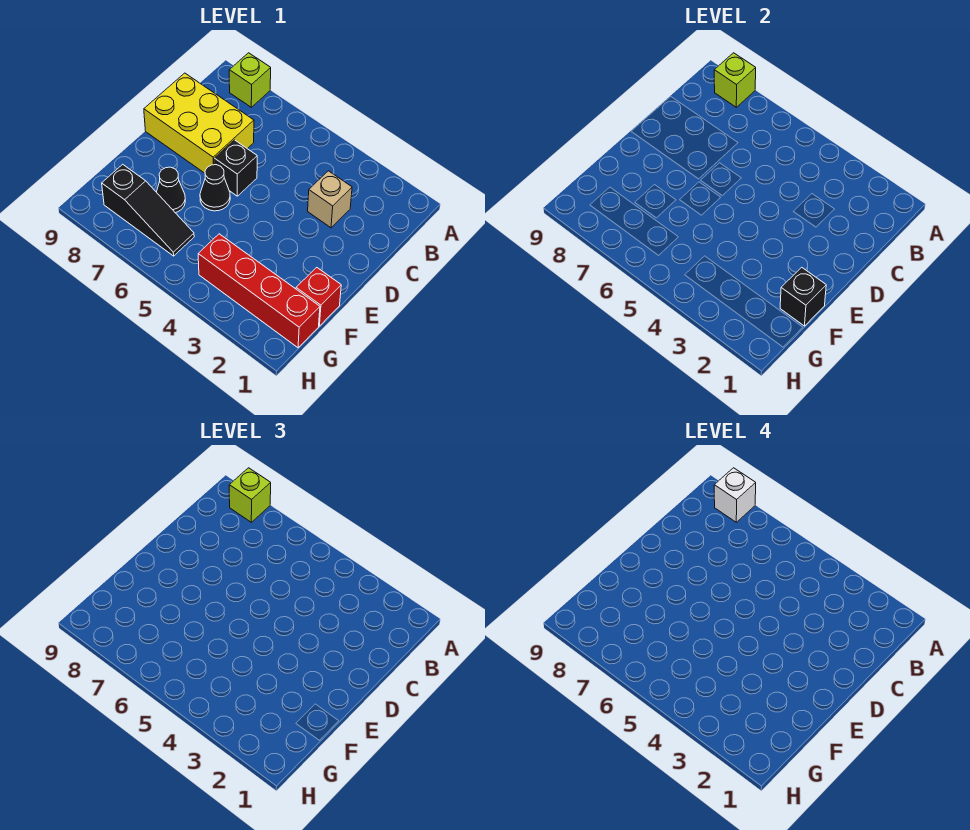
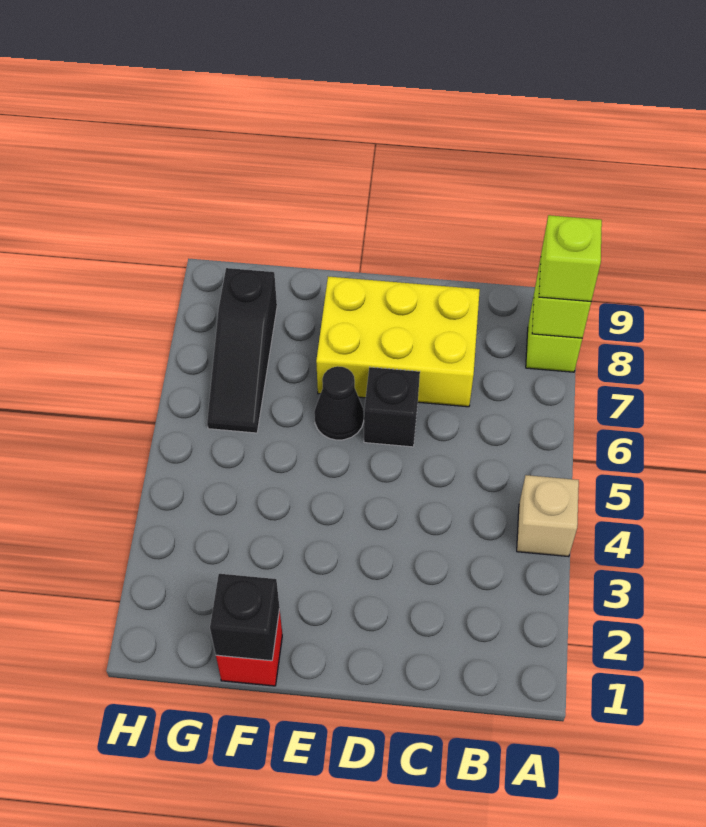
white 1x1 brick [714,468,756,522] -> none
tan 1x1 brick [308,171,352,228] -> tan 1x1 brick moved to [517,475,579,557]
yellow 2x3 brick [144,73,254,173] -> yellow 2x3 brick turned to [316,276,480,407]
black 1x1 cone [157,167,185,213] -> none
red 1x4 brick [198,234,320,348] -> none

